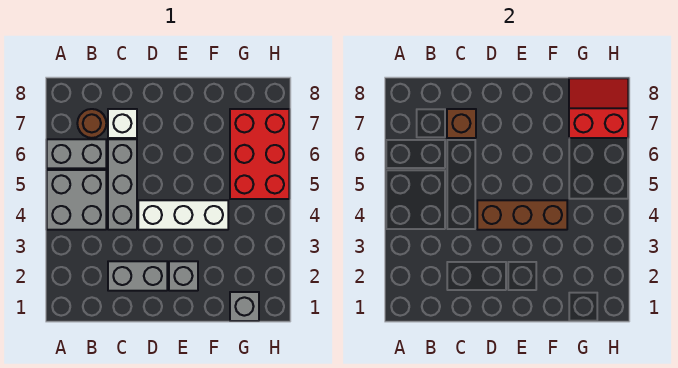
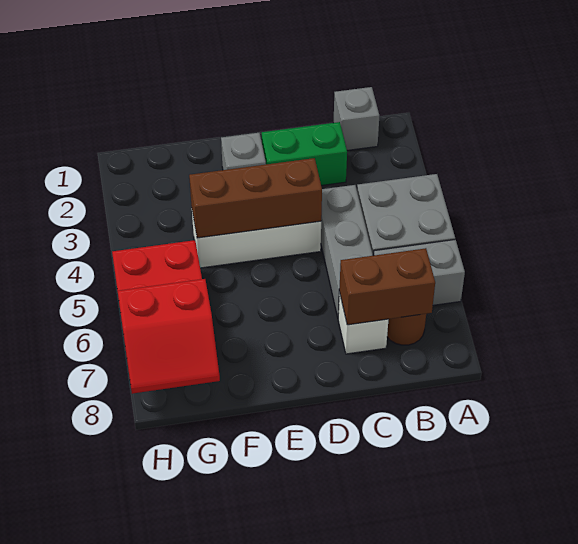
grey 1x2 brick [108,261,167,291] -> green 1x2 brick [262,122,347,185]
brown 1x1 brick [447,109,476,138] -> brown 1x2 brick [339,248,435,325]
grey 1x1 brick [230,292,259,321] -> grey 1x1 brick moved to [333,87,379,150]

